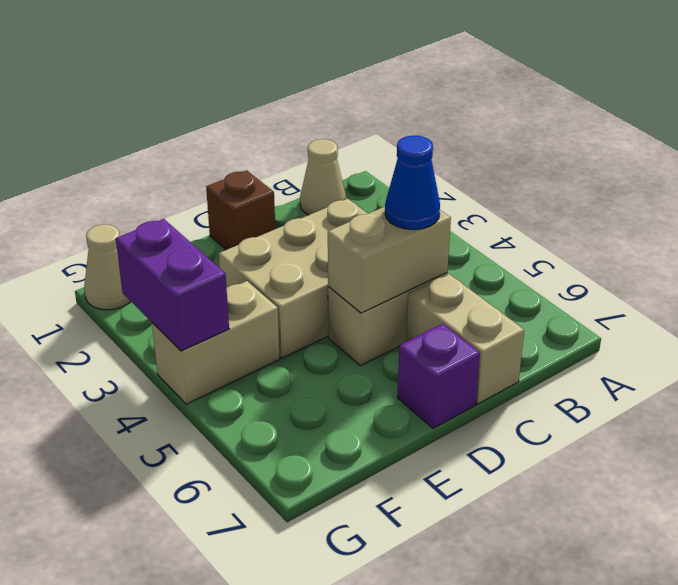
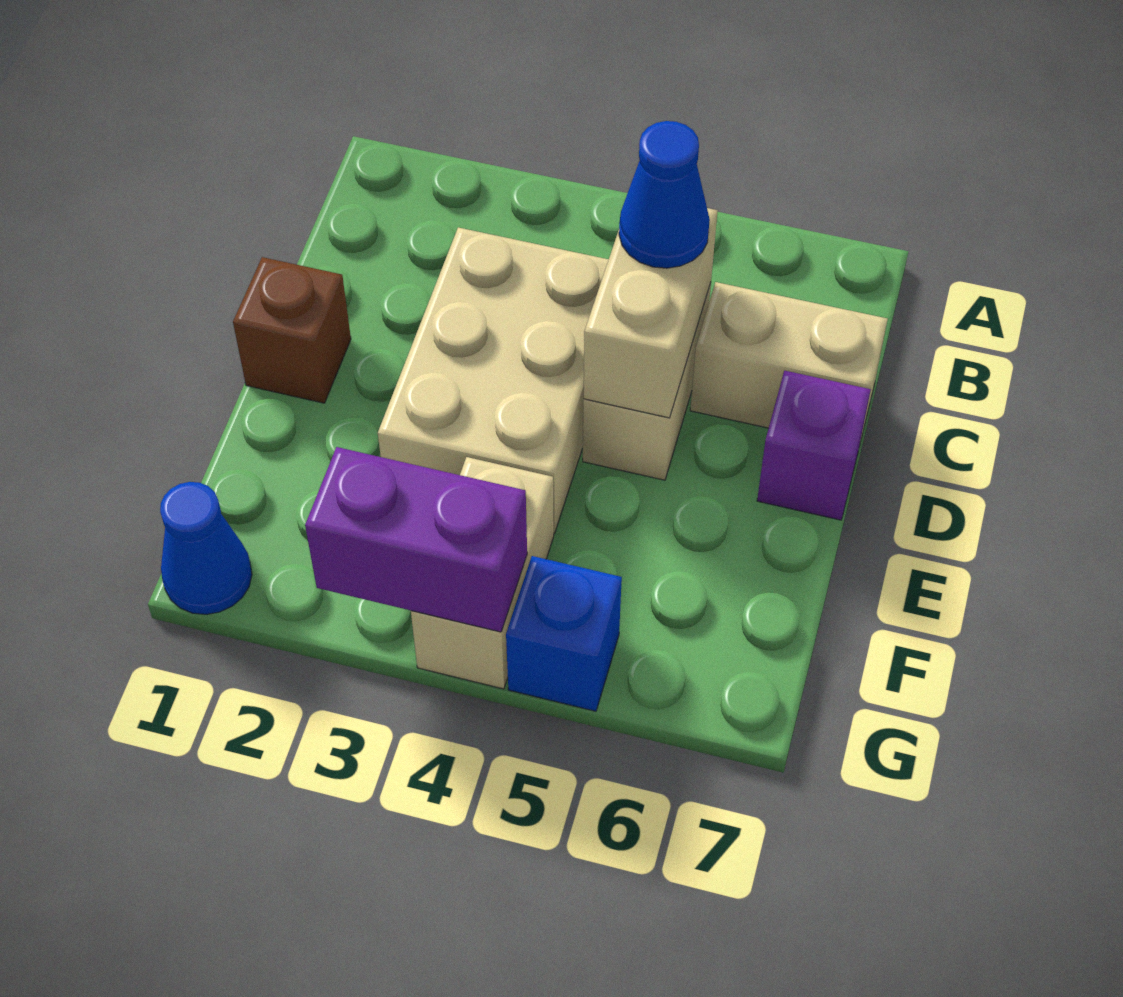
tan 1x1 cone [300,139,346,215] -> none
tan 1x1 cone [84,225,131,310] -> blue 1x1 cone [160,482,252,614]
none -> blue 1x1 brick [506,556,622,711]

